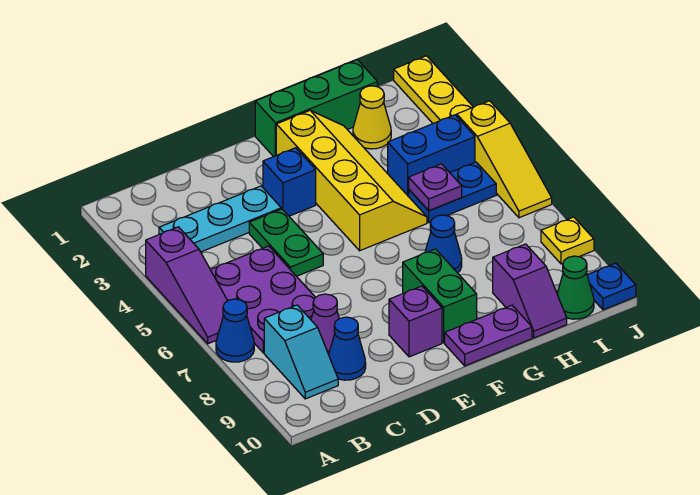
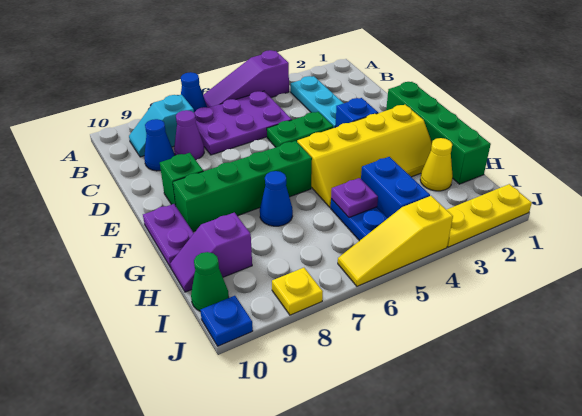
purple 1x1 brick [389,286,442,357] -> green 1x1 brick [160,153,203,206]
green 1x3 brick [255,60,377,157] -> green 1x4 brick [386,82,491,184]
green 1x2 brick [403,249,477,343] -> green 1x4 brick [173,141,312,232]

